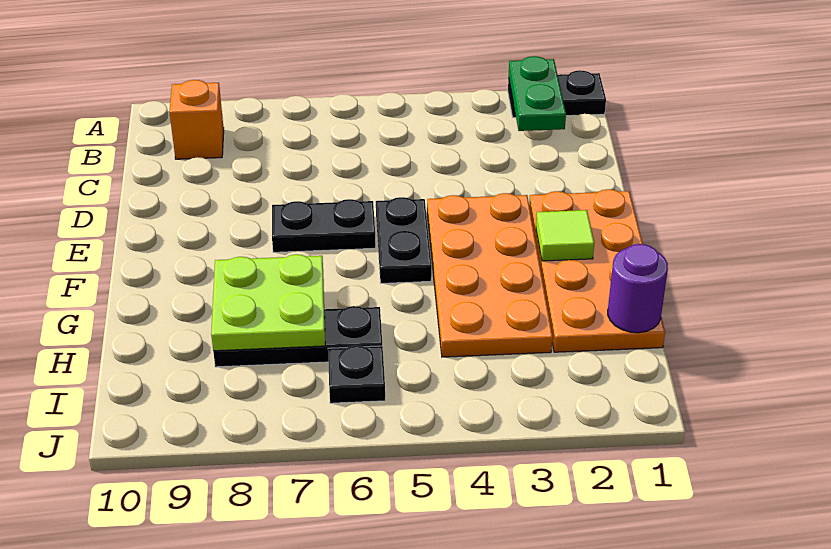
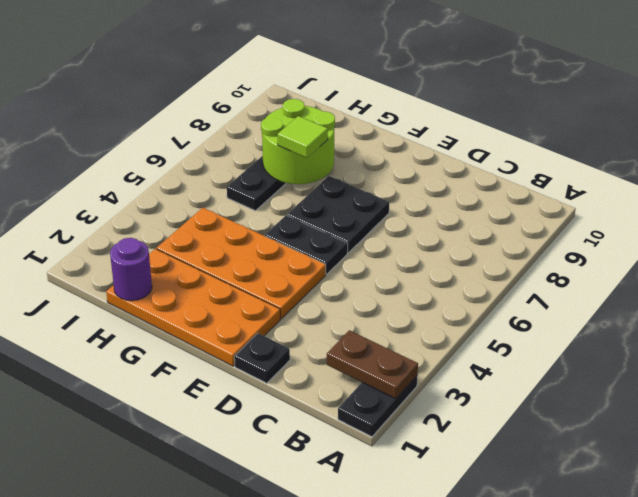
green 1x2 plate [509,56,566,131] -> brown 1x2 plate [327,330,418,399]
orange 1x1 brick [169,80,224,159] -> none
black 1x2 plate [272,199,376,252] -> black 2x2 plate [287,176,389,253]
lime 1x1 tile [536,210,594,261] -> lime 1x1 tile moved to [278,116,328,158]
lime 2x2 plate [211,254,325,351] -> lime 2x2 round brick [261,99,335,184]
black 1x1 plate [328,346,385,403] -> black 1x1 plate moved to [234,333,290,383]

